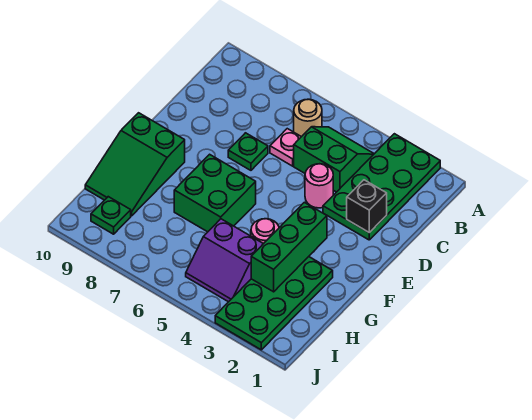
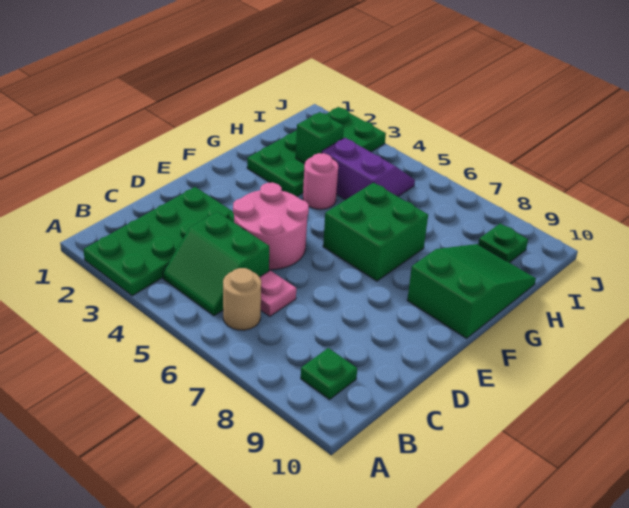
black 1x1 brick [347,180,387,233] -> none
pink 1x1 round brick [305,164,333,208] -> pink 2x2 round brick [233,183,309,270]
green 1x1 plate [228,133,268,170] -> green 1x1 plate moved to [301,348,357,400]
green 1x3 brick [251,202,327,292] -> green 1x1 brick [296,112,344,164]

